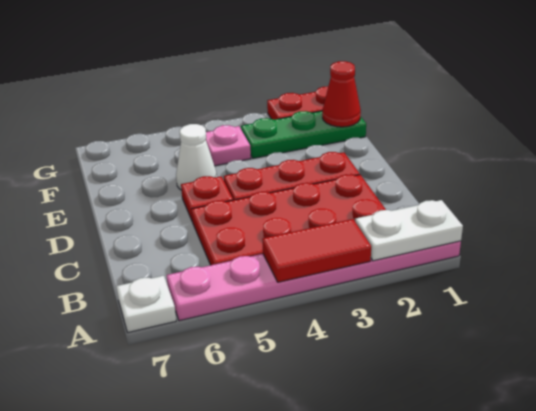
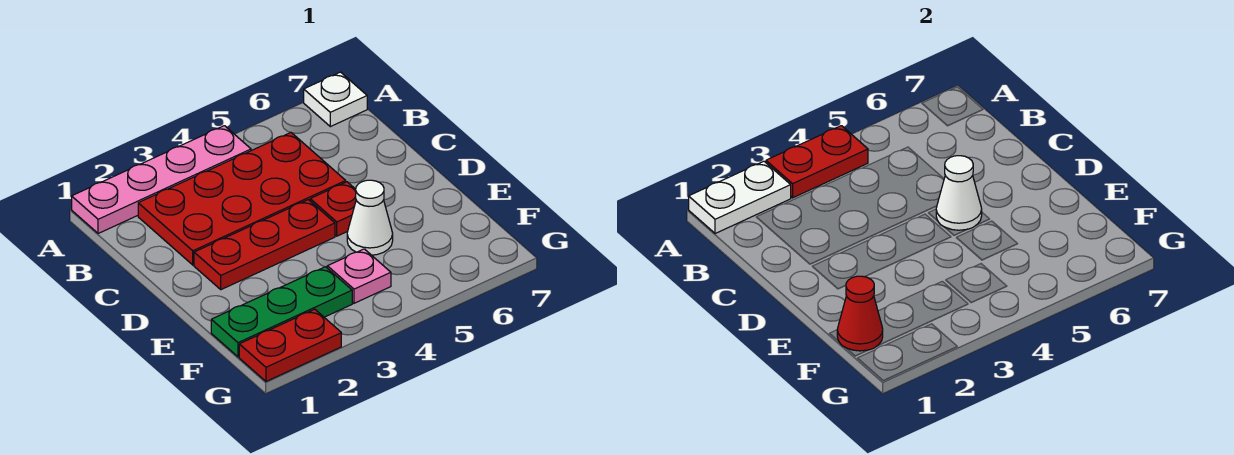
pink 1x6 plate [166,241,461,321] -> pink 1x4 plate [72,126,251,234]
red 1x2 tile [262,219,371,282] -> red 1x2 plate [766,126,868,198]
none -> white 1x1 cone [936,156,982,230]

